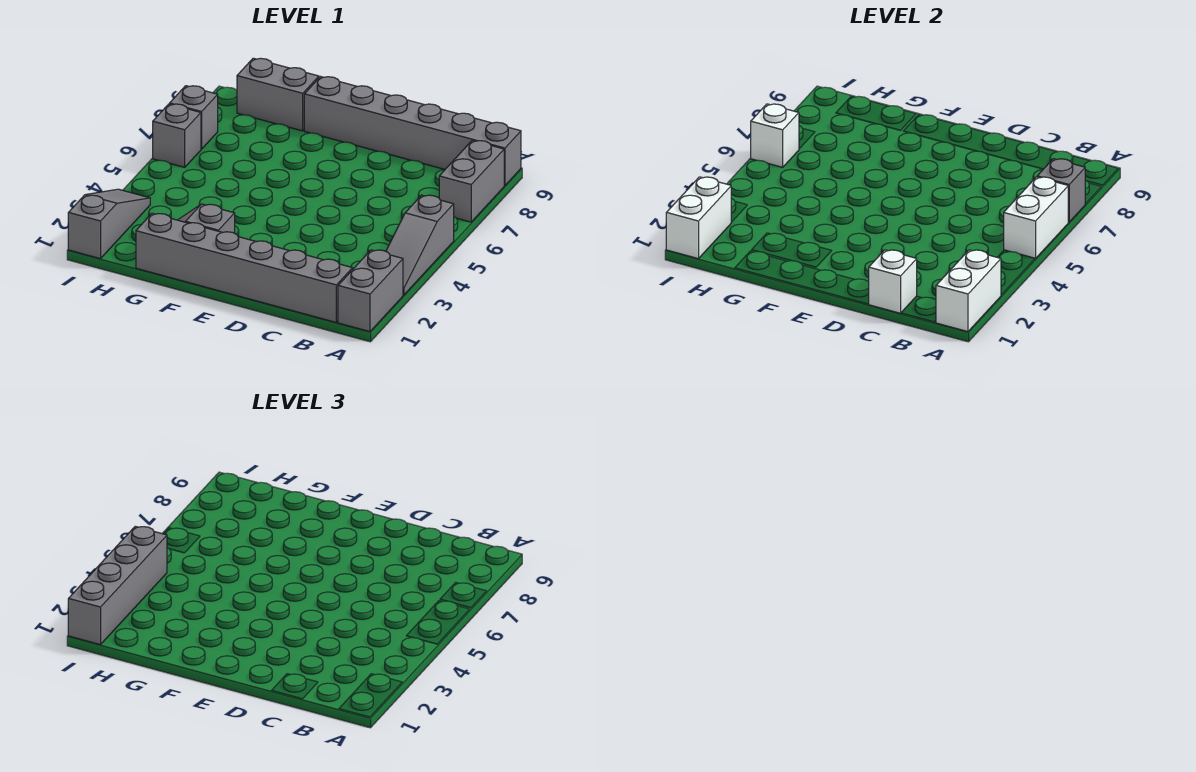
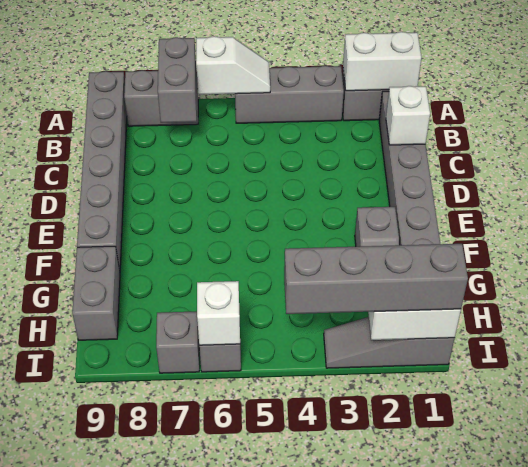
grey 1x3 slope [386,195,454,295] -> grey 1x3 brick [235,66,344,123]
white 1x2 brick [1004,177,1068,259] -> white 1x2 slope [196,36,270,94]
grey 1x1 brick [1037,159,1085,222] -> grey 1x2 brick [158,37,197,123]

